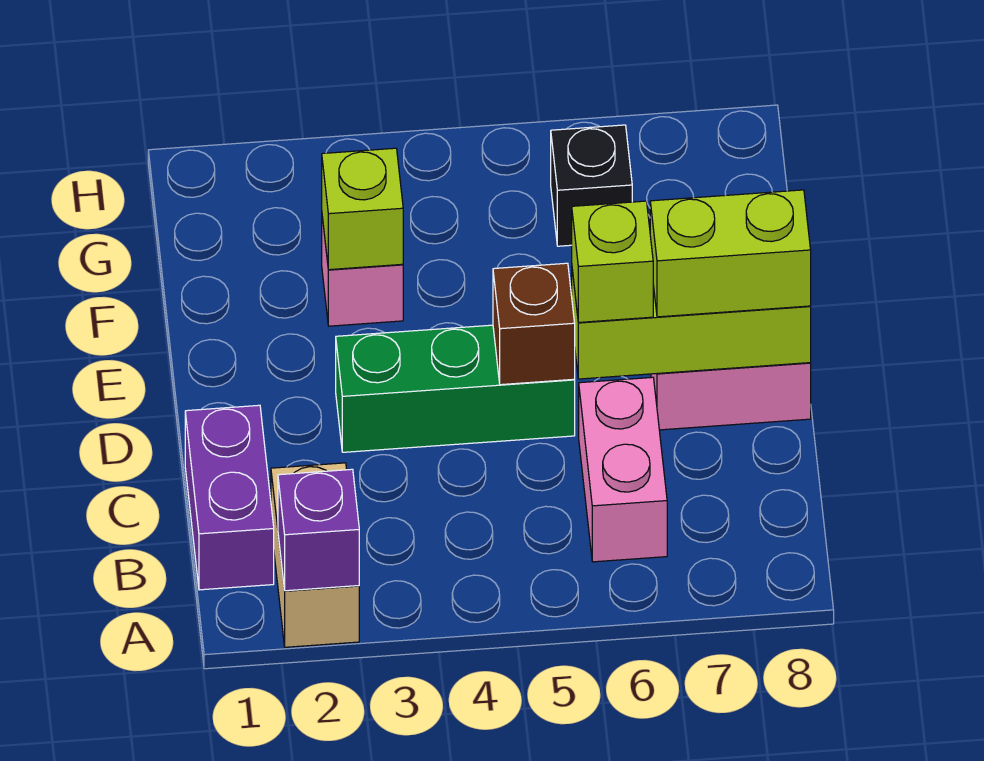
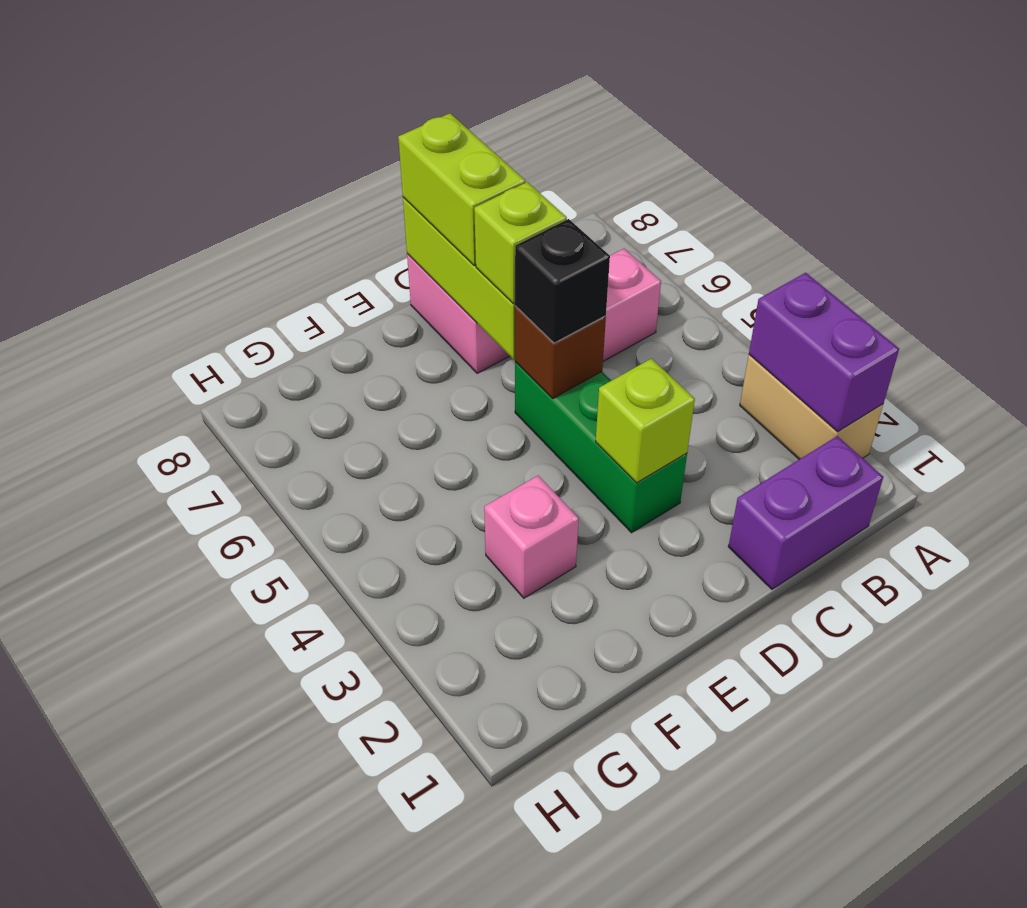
tan 1x2 brick [271,463,359,647] -> tan 1x2 brick turned to [740,355,883,459]
purple 1x1 brick [278,469,359,591] -> purple 1x2 brick [749,273,899,432]
lime 1x1 brick [322,148,403,270] -> lime 1x1 brick moved to [596,359,695,483]
black 1x1 brick [551,125,632,246] -> black 1x1 brick moved to [515,219,610,343]

